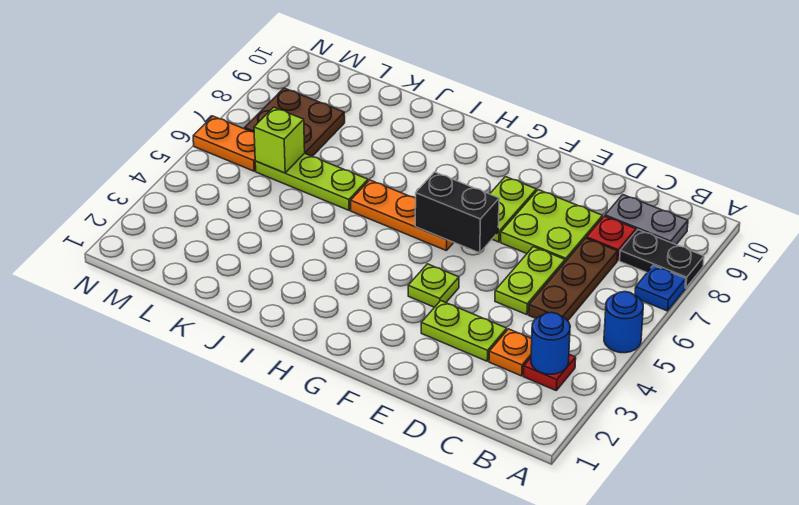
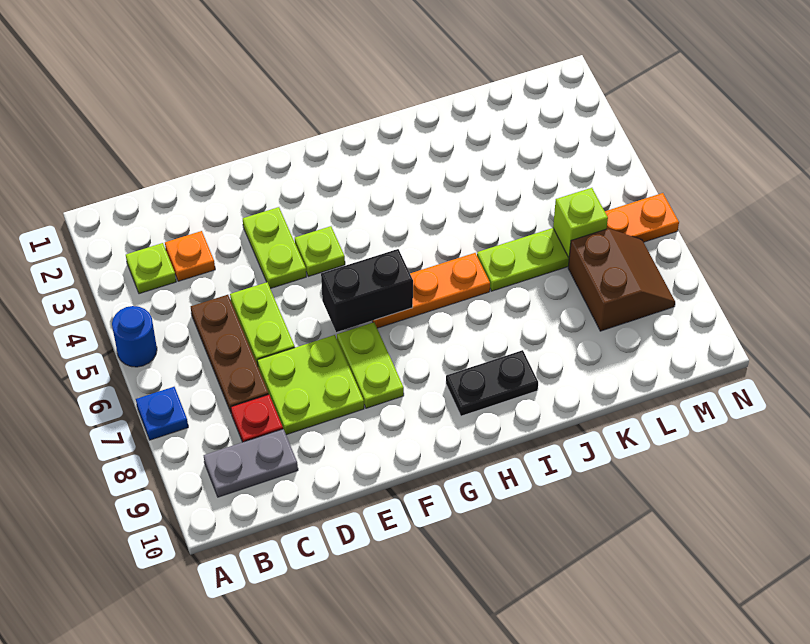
black 1x2 plate [620,230,704,288] -> black 1x2 plate moved to [446,350,538,416]
red 1x1 plate [523,354,576,390] -> lime 1x1 plate [126,243,176,294]
blue 1x1 round brick [531,312,570,374] -> none
lime 1x2 plate [421,301,507,361] -> lime 1x2 plate turned to [243,207,306,289]
brown 2x2 plate [245,88,345,156] -> brown 2x2 slope [568,229,675,331]

